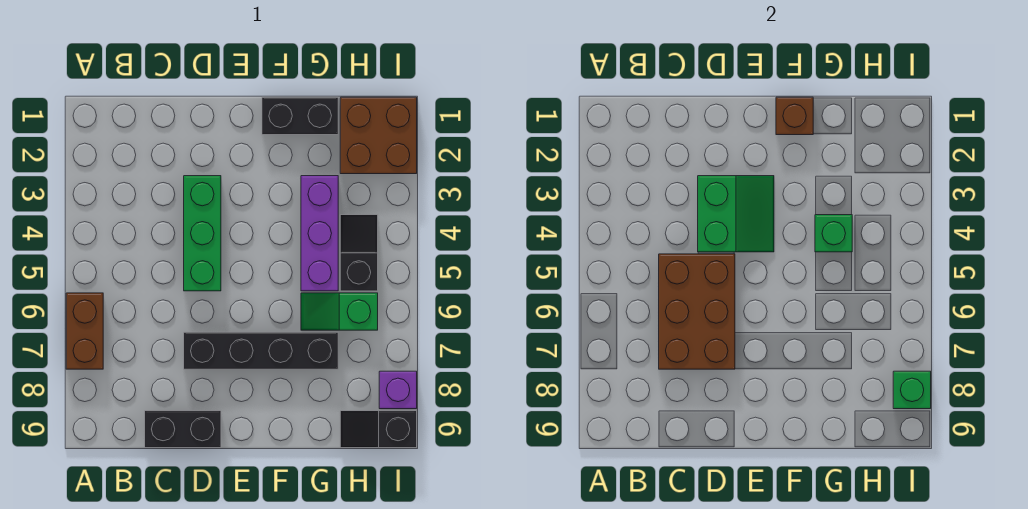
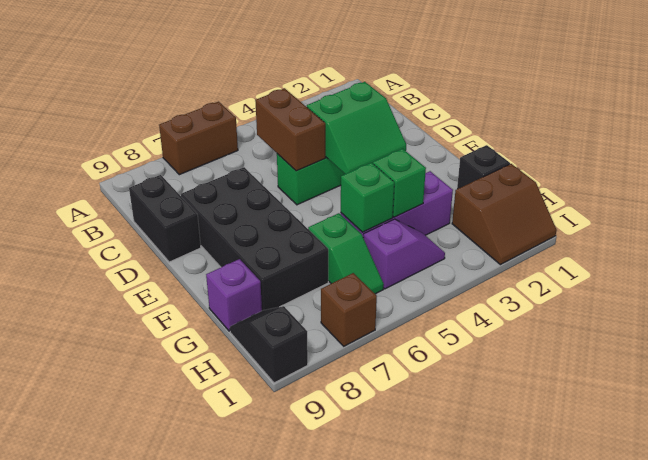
brown 2x3 brick [659,254,735,369] -> brown 1x2 brick [255,88,325,171]
black 1x4 brick [184,332,338,369] -> black 2x4 brick [181,167,328,311]
black 1x2 brick [262,97,338,135] -> black 1x1 brick [457,145,510,189]
brown 1x1 brick [776,97,813,135] -> brown 1x1 brick moved to [321,273,377,346]
green 1x2 slope [301,293,378,330] -> green 1x2 slope turned to [308,213,384,294]
brown 2x2 brick [340,97,417,174] -> brown 2x2 slope [452,164,557,265]
black 1x2 slope [340,215,378,291] -> purple 1x2 slope [364,219,445,289]
purple 1x1 brick [379,371,417,409] -> purple 1x1 brick moved to [206,259,262,331]
green 1x1 brick [893,371,931,409] -> green 1x1 brick moved to [341,163,394,232]

